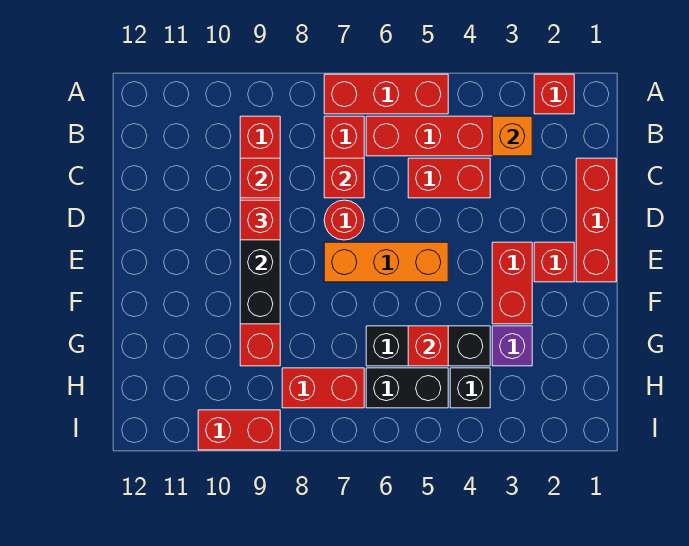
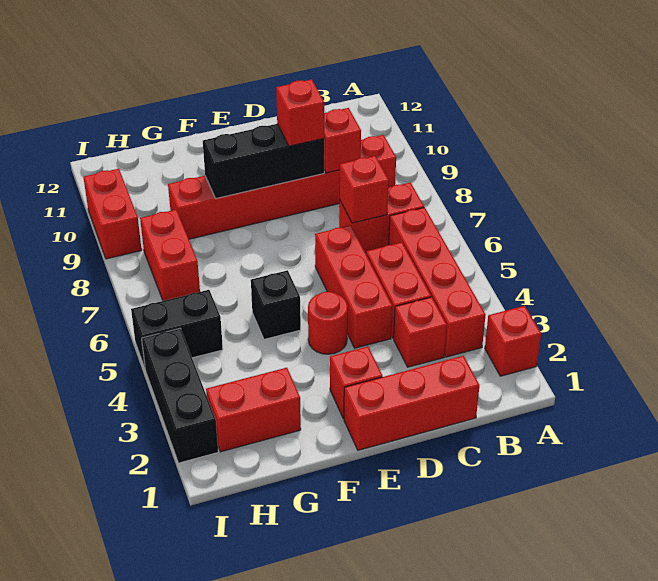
red 1x3 brick [324,74,448,114] -> red 1x3 brick moved to [315,225,392,348]
orange 1x1 brick [492,116,532,156] -> none
red 1x1 round brick [324,200,364,240] -> red 1x1 round brick moved to [308,292,348,354]
red 1x2 brick [492,242,532,324] -> red 1x2 brick moved to [206,368,301,452]
orange 1x3 brick [324,242,448,282] -> none
purple 1x1 brick [492,326,532,366] -> none
black 1x3 brick [366,326,490,366] -> black 1x3 brick moved to [142,329,218,463]
red 1x1 brick [408,326,448,366] -> red 1x1 brick moved to [394,297,447,367]
black 1x1 brick [450,368,490,408] -> black 1x1 brick moved to [251,270,301,339]
black 1x2 brick [366,368,448,408] -> black 1x2 brick turned to [131,290,223,368]

